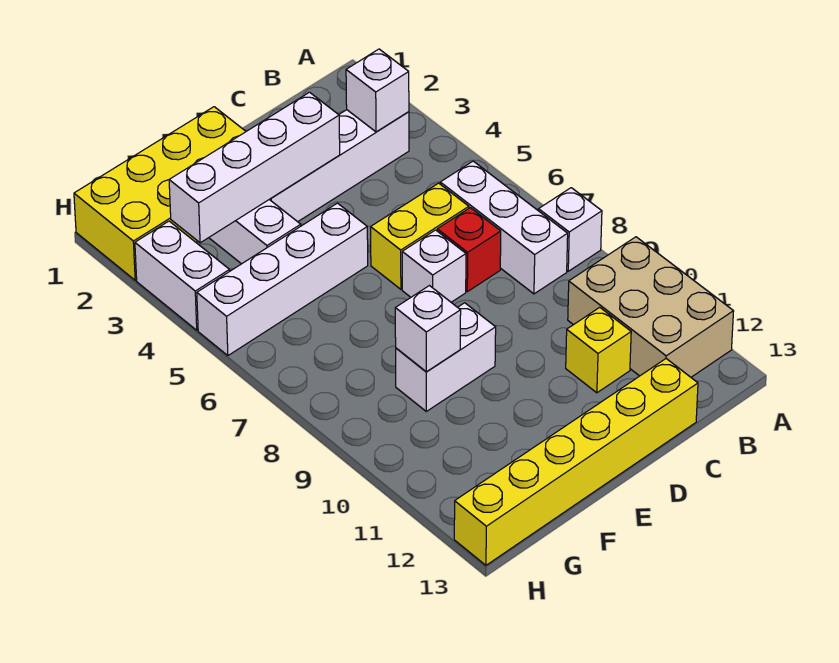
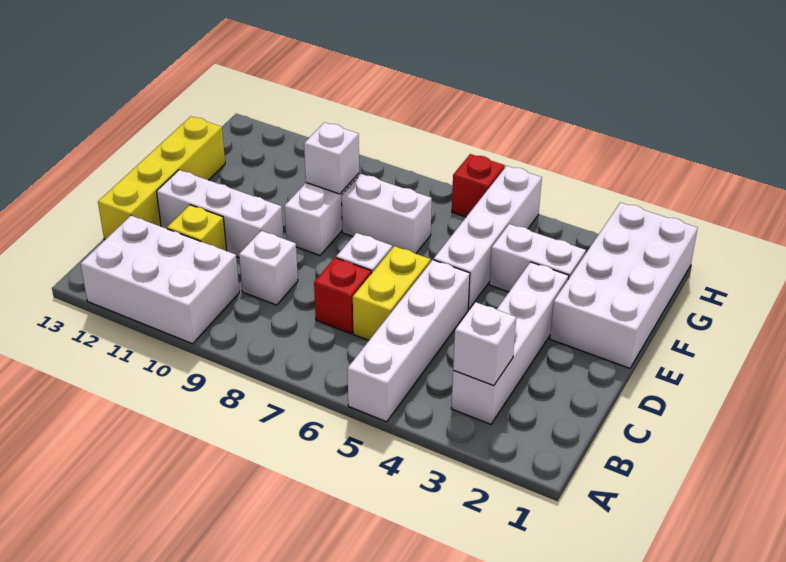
white 1x1 brick [539,188,602,271] -> white 1x1 brick moved to [239,231,298,305]
tan 2x3 brick [568,237,734,377] -> white 2x3 brick [81,216,239,344]
white 1x3 brick [440,161,568,294] -> white 1x3 brick moved to [157,170,284,258]
yellow 1x6 brick [454,359,698,565] -> yellow 1x4 brick [98,116,225,239]
white 1x4 brick [169,92,340,243] -> white 1x4 brick moved to [347,260,470,422]
yellow 2x4 brick [74,107,246,280] -> white 2x4 brick [550,202,698,368]
white 1x2 brick [135,221,230,330] -> white 1x2 brick moved to [342,174,432,254]
none -> red 1x1 brick [452,154,505,217]

